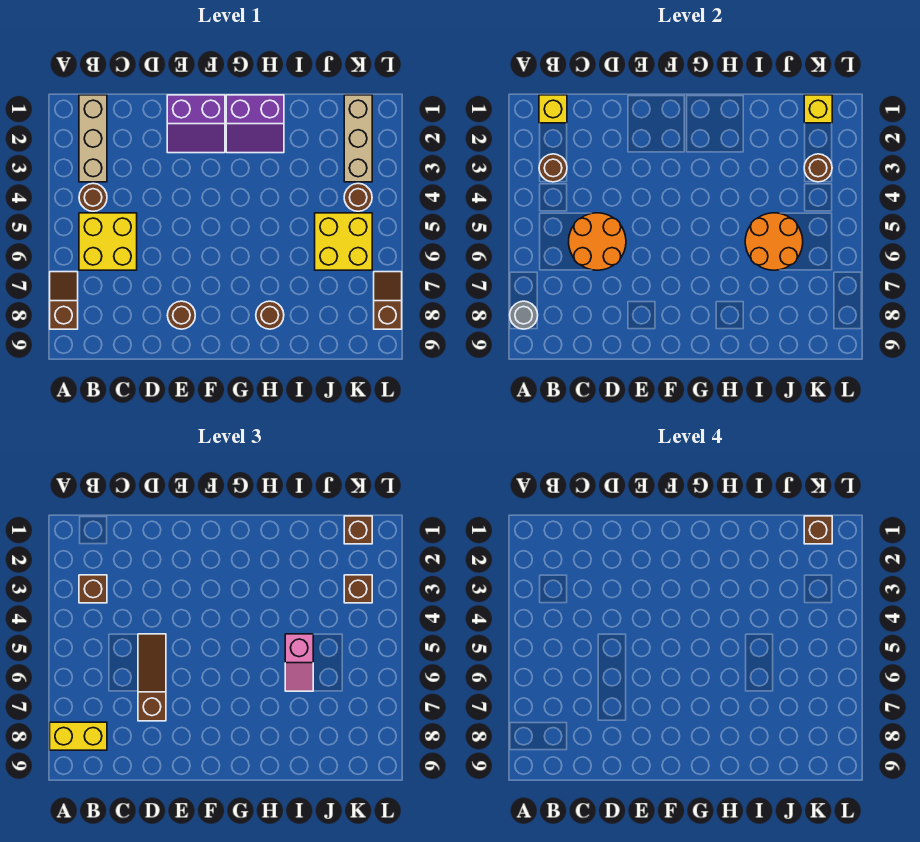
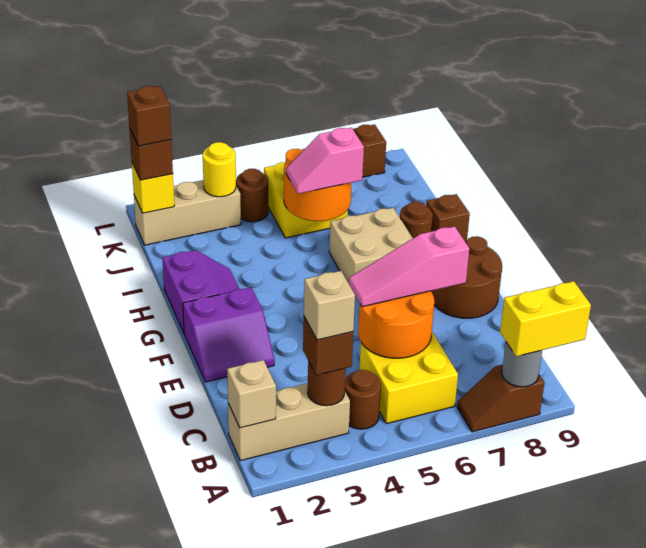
yellow 1x2 brick [50,722,107,750] -> yellow 1x2 brick turned to [500,281,591,356]
yellow 1x1 brick [539,95,567,123] -> tan 1x1 brick [227,360,276,428]
none -> tan 1x1 brick [304,271,355,340]
brown 1x3 slope [138,634,166,721] -> pink 1x3 slope [349,226,469,307]
purple 2x2 slope [167,95,225,153] -> purple 2x2 slope turned to [183,288,275,382]
brown 1x1 round brick [167,301,195,329] -> brown 2x2 round brick [431,236,502,318]
none -> tan 2x2 brick [329,208,413,284]
pink 1x2 slope [285,634,313,691] -> pink 1x2 slope turned to [286,128,364,194]
brown 1x1 round brick [804,154,832,182] -> yellow 1x1 round brick [203,142,236,197]
brown 1x1 brick [344,575,372,603] -> brown 1x1 brick moved to [426,194,470,241]

